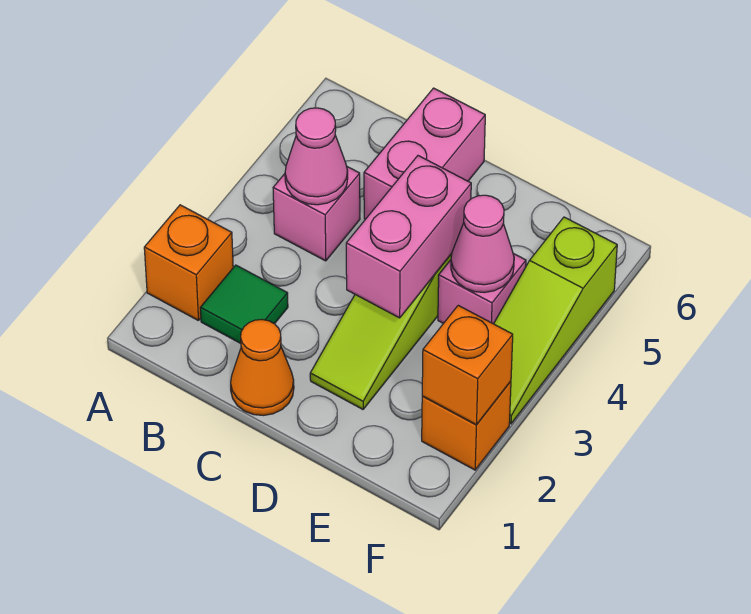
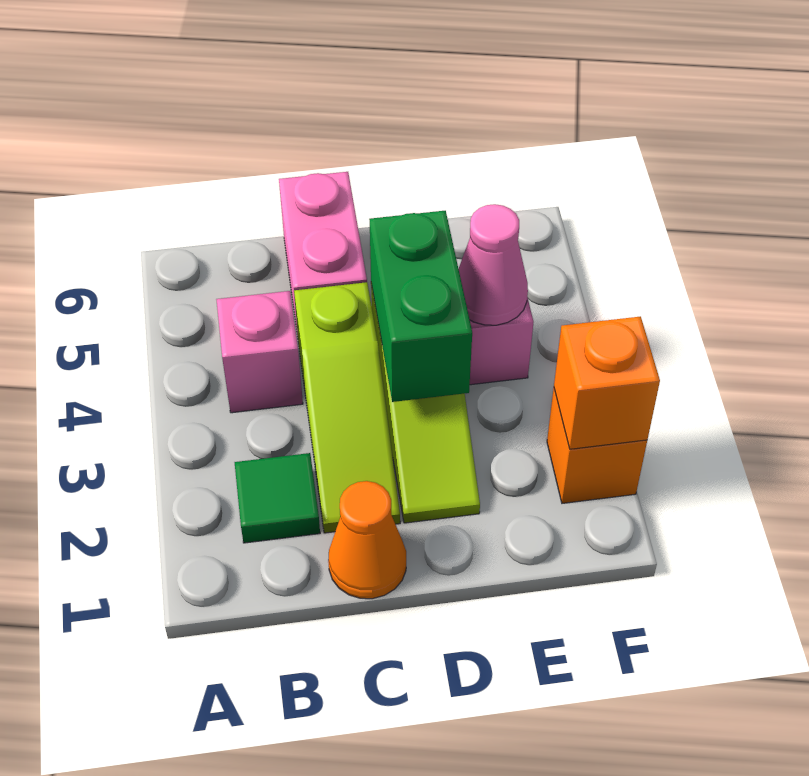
orange 1x1 brick [144,205,233,321] -> none
pink 1x1 cone [285,108,348,205] -> none
pink 1x2 brick [346,156,471,318] -> green 1x2 brick [369,211,472,402]
lime 1x3 slope [494,217,617,424] -> lime 1x3 slope moved to [294,282,400,533]

